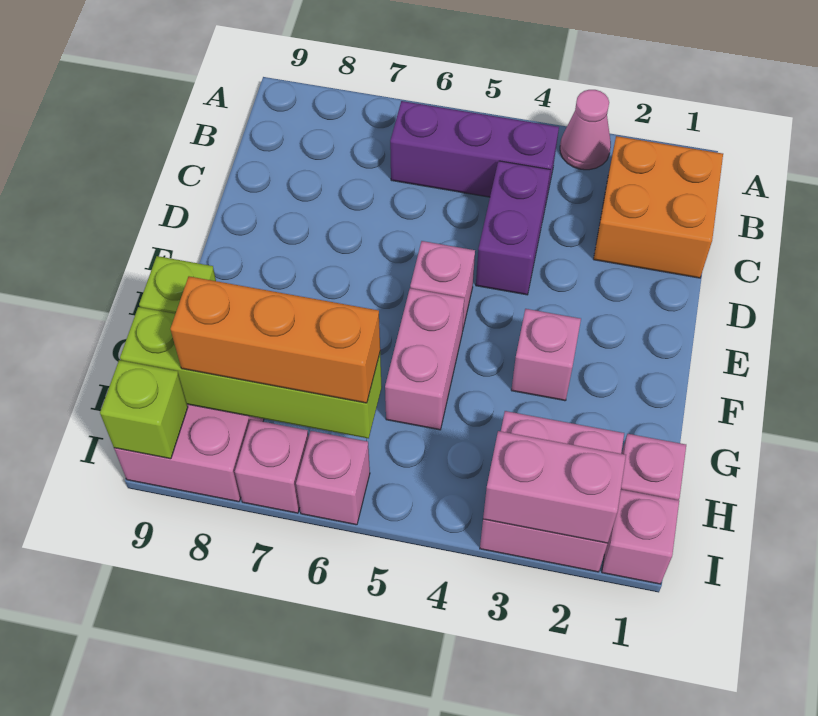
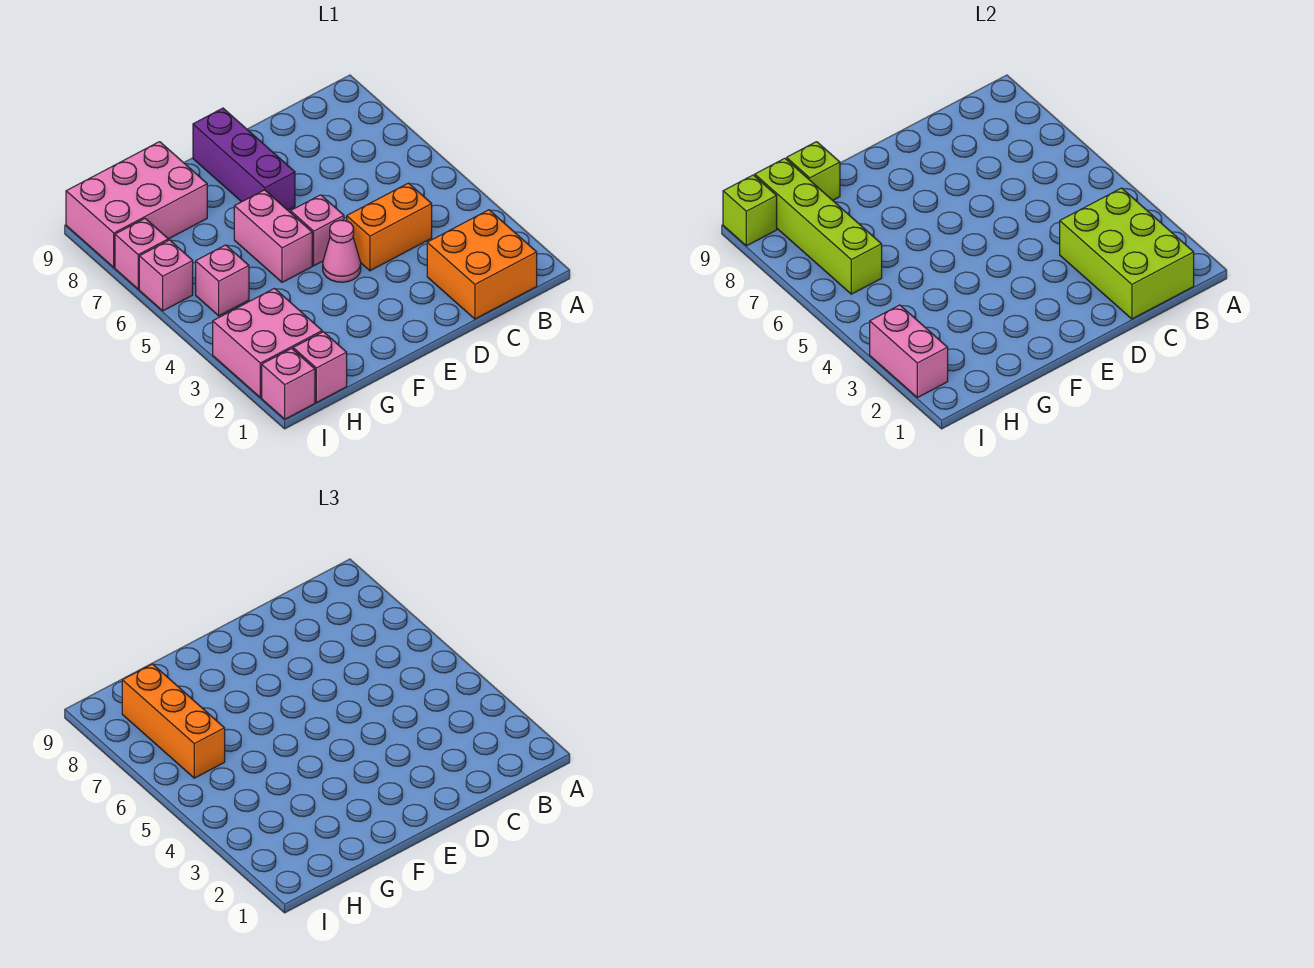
pink 1x1 cone [560,90,611,170] -> pink 1x1 cone moved to [323,220,361,282]
none -> lime 2x3 brick [1060,188,1194,319]
purple 1x3 brick [390,101,559,206] -> purple 1x3 brick moved to [193,108,295,210]
purple 1x2 brick [476,161,550,295] -> orange 1x2 brick [347,183,432,271]
pink 1x1 brick [511,309,581,401] -> pink 1x1 brick moved to [196,245,249,316]
pink 1x2 brick [385,288,464,430] -> pink 1x2 brick turned to [234,190,312,282]

